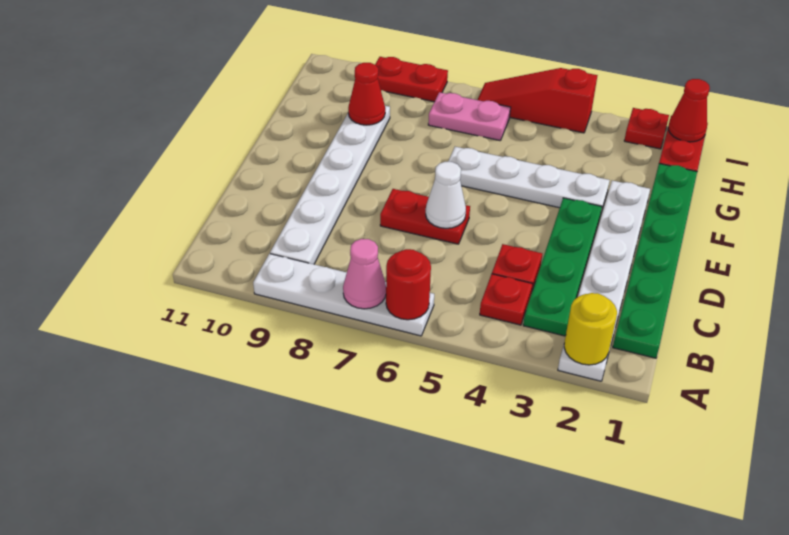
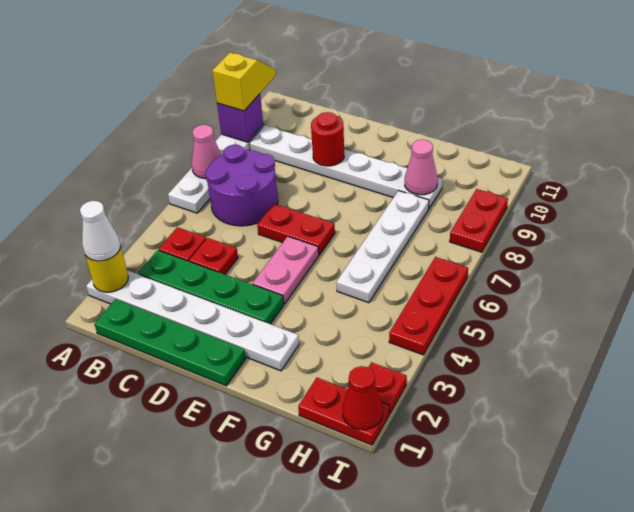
red 1x1 round brick [386,249,431,320] -> red 1x1 round brick moved to [311,112,344,166]
none -> purple 1x1 brick [217,94,263,142]
none -> yellow 1x2 slope [212,53,276,111]
green 1x6 plate [613,164,697,358] -> green 1x4 plate [94,299,246,386]
none -> purple 2x2 round brick [205,145,278,226]
red 1x2 plate [380,189,470,244] -> red 1x2 plate turned to [257,204,335,255]
white 1x1 cone [426,162,466,228] -> white 1x1 cone moved to [80,201,121,261]
white 1x4 plate [448,147,610,212] -> white 1x4 plate moved to [336,191,429,303]
red 1x1 cone [348,63,385,125] -> pink 1x1 cone [405,140,438,195]
pink 1x2 plate [428,92,511,140] -> pink 1x2 plate moved to [252,236,319,304]
red 1x3 slope [478,68,597,133] -> red 1x3 plate [389,257,468,355]

